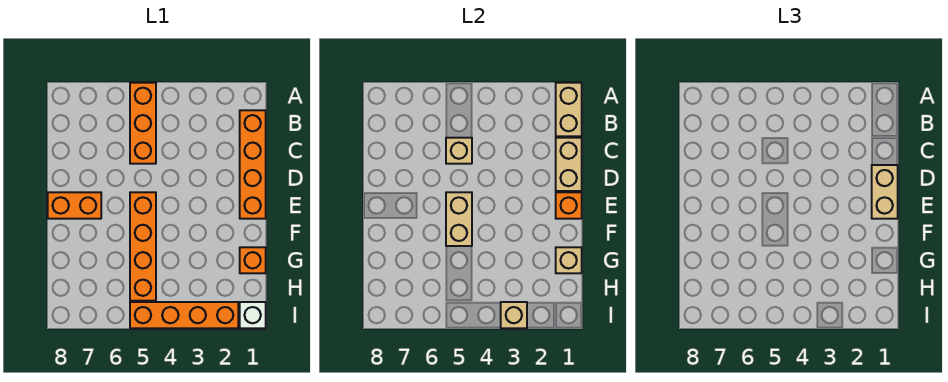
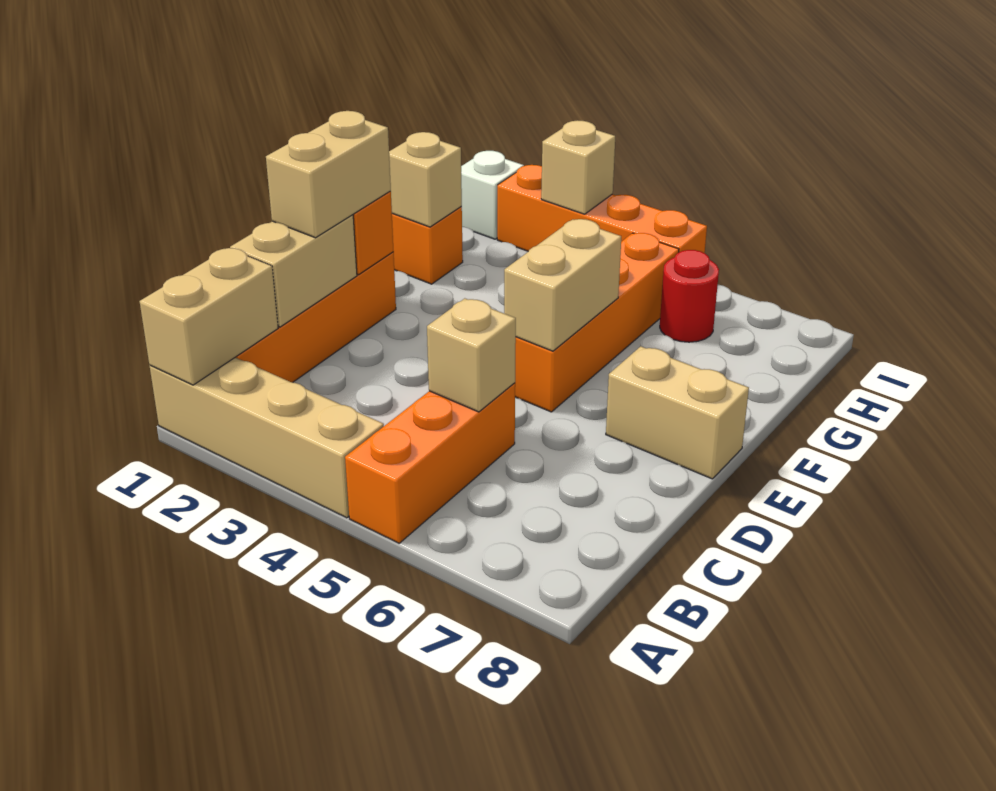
none -> tan 1x4 brick [150,357,384,518]
orange 1x2 brick [48,192,101,219] -> tan 1x2 brick [606,346,749,479]
none -> red 1x1 round brick [660,250,719,342]

